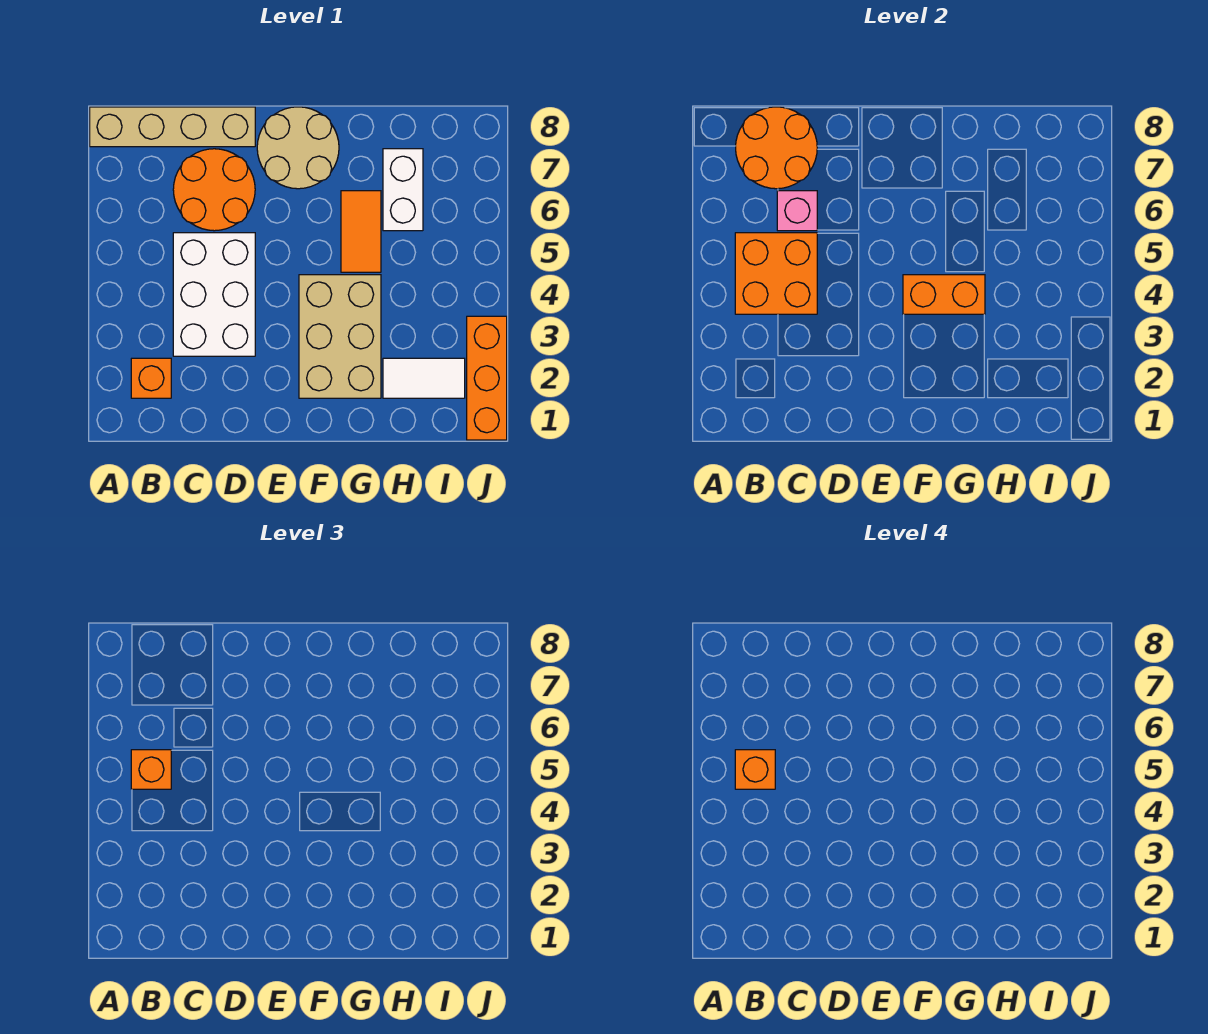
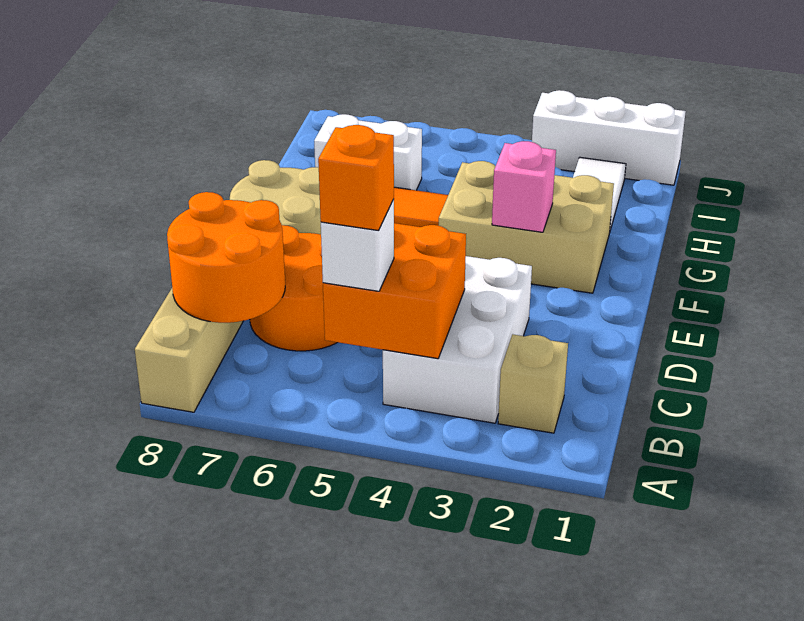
orange 1x1 brick [131,358,171,398] -> tan 1x1 brick [498,334,568,433]
orange 1x1 brick [131,750,171,789] -> white 1x1 brick [321,199,394,291]
white 2x3 brick [173,233,255,356] -> white 2x3 brick turned to [383,256,532,423]
pink 1x1 brick [777,191,817,231] -> pink 1x1 brick moved to [492,141,556,232]
orange 1x2 brick [903,275,985,314] -> none
orange 1x3 brick [467,316,507,440] -> white 1x3 brick [532,90,686,185]

